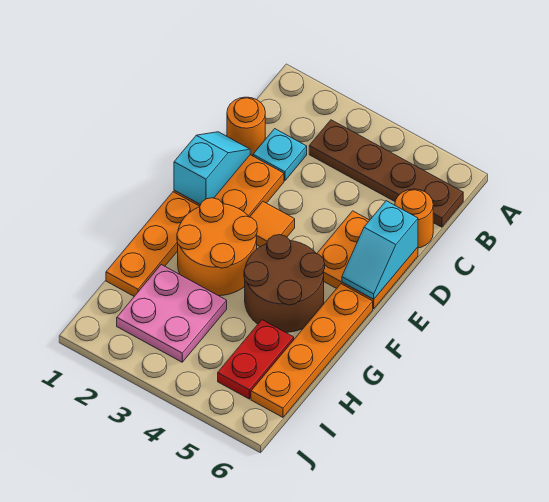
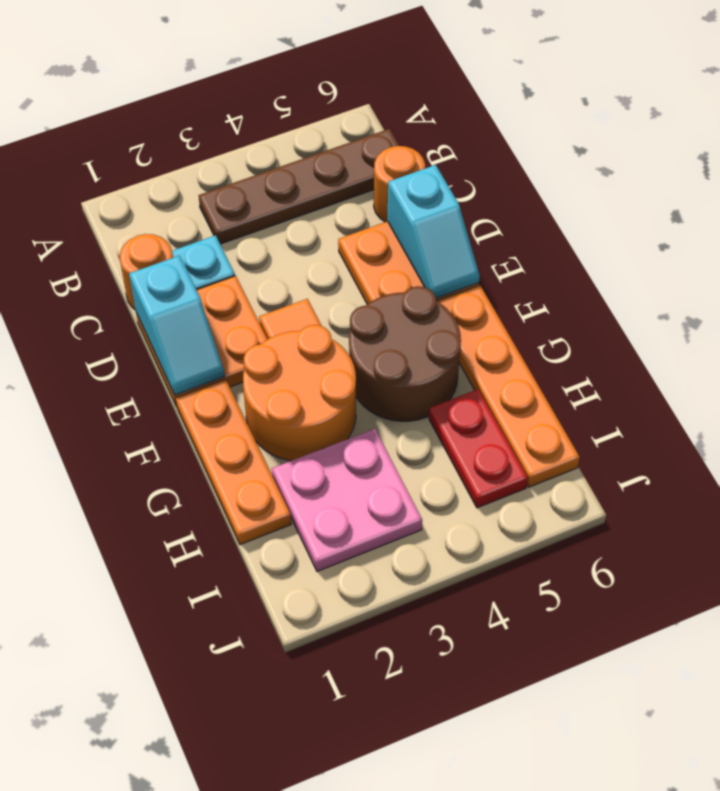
cyan 1x2 slope [174,132,250,204] -> cyan 1x2 slope turned to [129,256,225,395]

